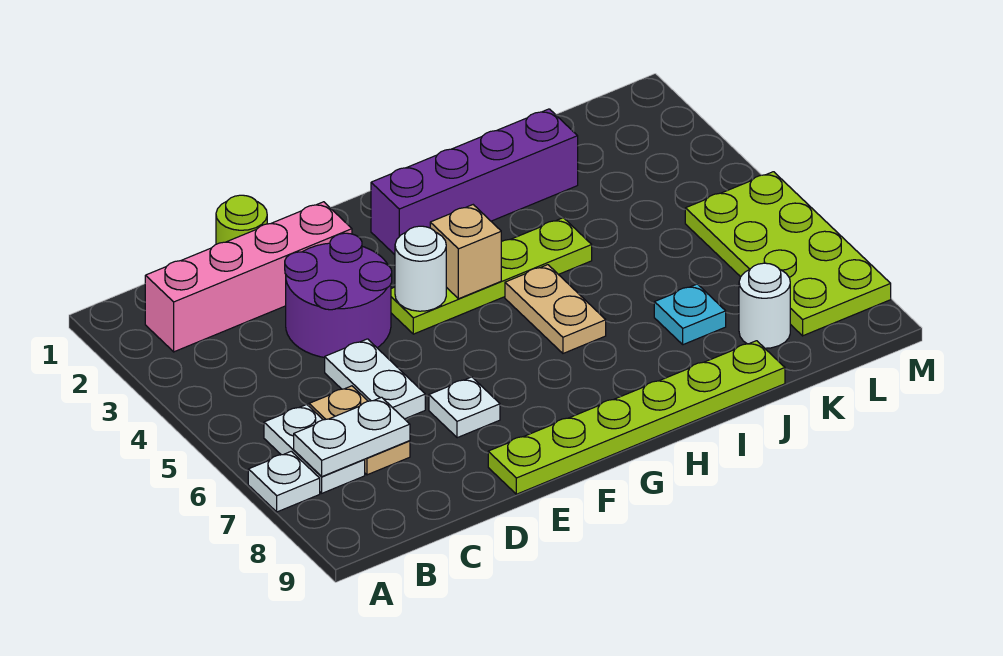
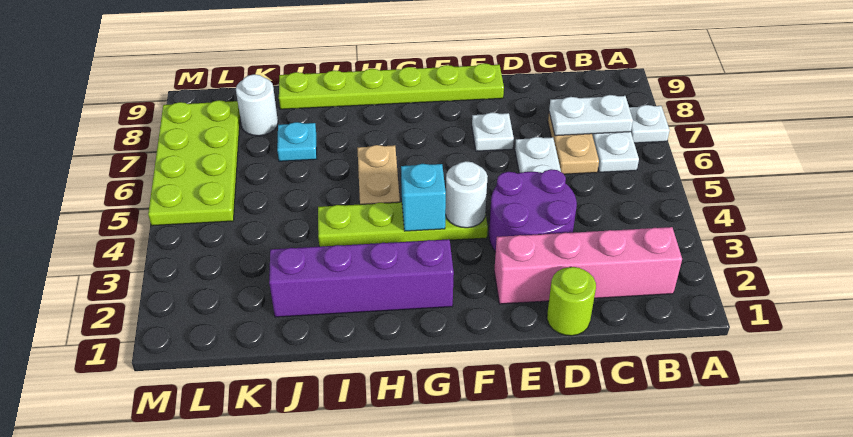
tan 1x1 brick [430,205,501,299] -> cyan 1x1 brick [401,164,446,231]

